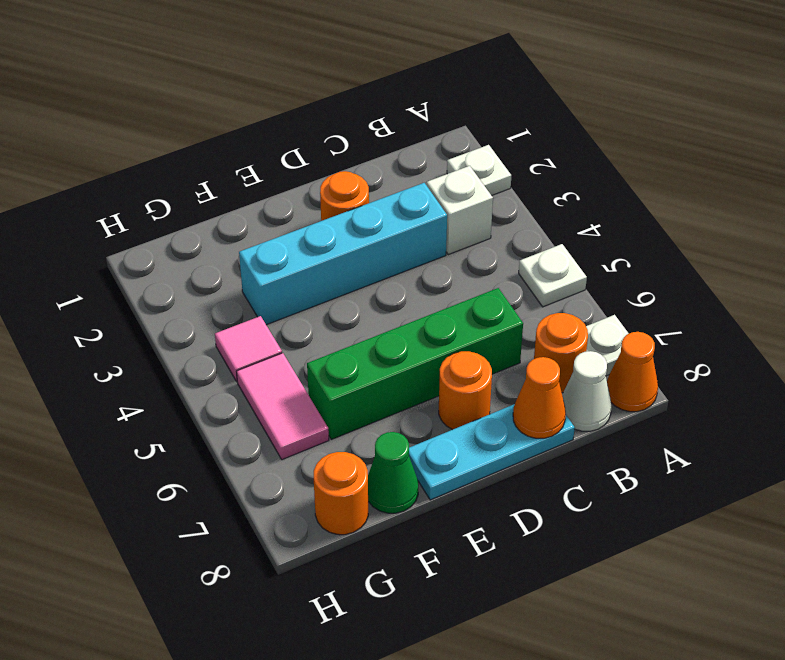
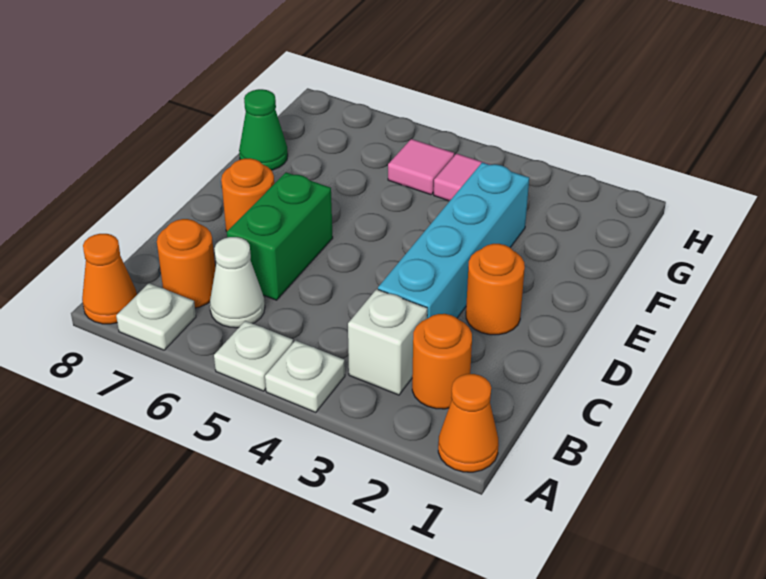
white 1x1 plate [447,145,511,196] -> white 1x1 plate moved to [265,340,345,412]
white 1x1 cone [562,351,612,431] -> white 1x1 cone moved to [210,237,265,328]
green 1x4 brick [307,288,523,439] -> green 1x2 brick [227,172,333,300]
cyan 1x3 plate [409,404,575,500] -> none
orange 1x1 cone [513,357,566,438] -> orange 1x1 cone moved to [438,374,499,472]
pink 1x2 tile [237,353,329,460] -> pink 1x1 tile [388,139,454,195]
orange 1x1 round brick [314,452,368,535] -> orange 1x1 round brick moved to [412,314,472,409]

